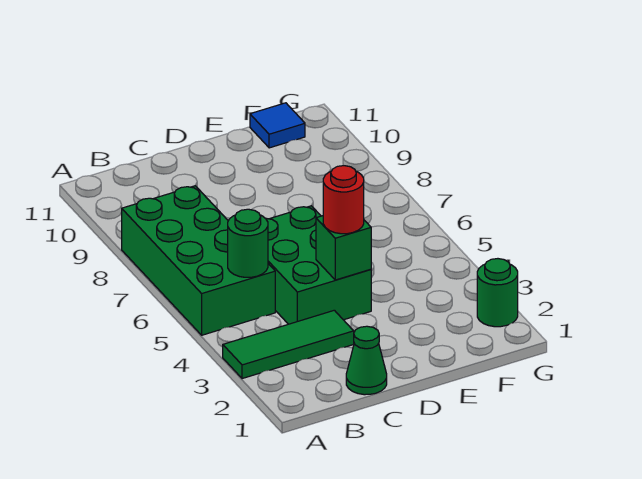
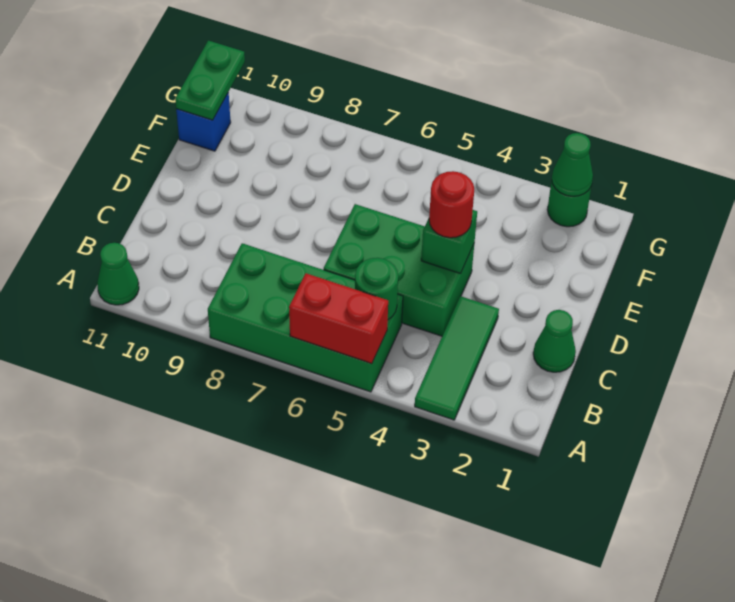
none -> red 1x2 brick [289,273,388,364]
none -> green 1x1 cone [97,243,139,305]
blue 1x1 tile [250,103,305,148] -> blue 1x1 brick [176,92,231,151]
none -> green 1x2 plate [175,40,245,120]
none -> green 1x1 cone [552,133,593,196]

